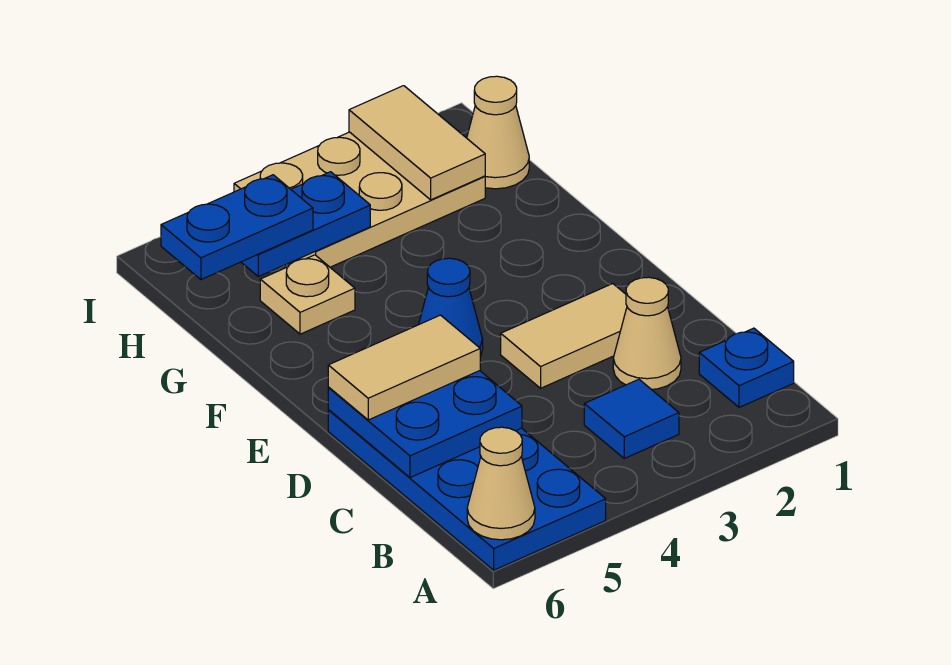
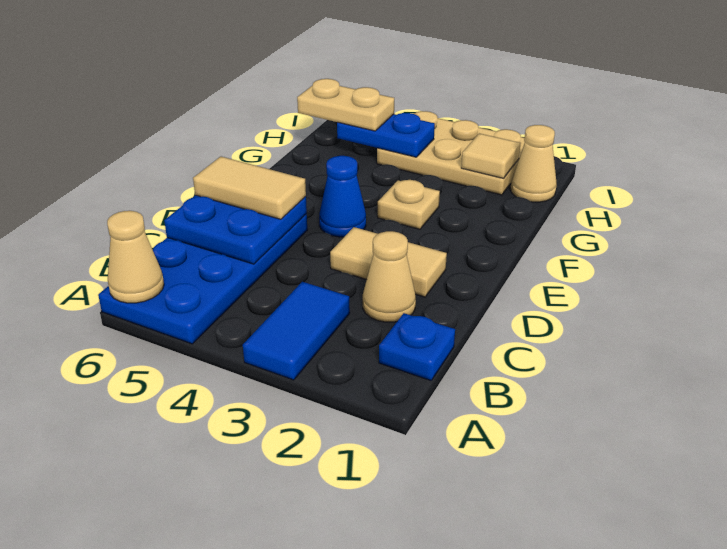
blue 1x1 tile [584,379,679,458] -> blue 1x2 tile [243,282,350,380]
tan 1x1 plate [260,255,355,334] -> tan 1x1 plate moved to [378,180,440,229]
tan 1x2 tile [349,86,485,200] -> tan 1x1 tile [461,133,521,178]
blue 1x2 plate [161,175,313,280] -> tan 1x2 plate [297,79,394,131]

